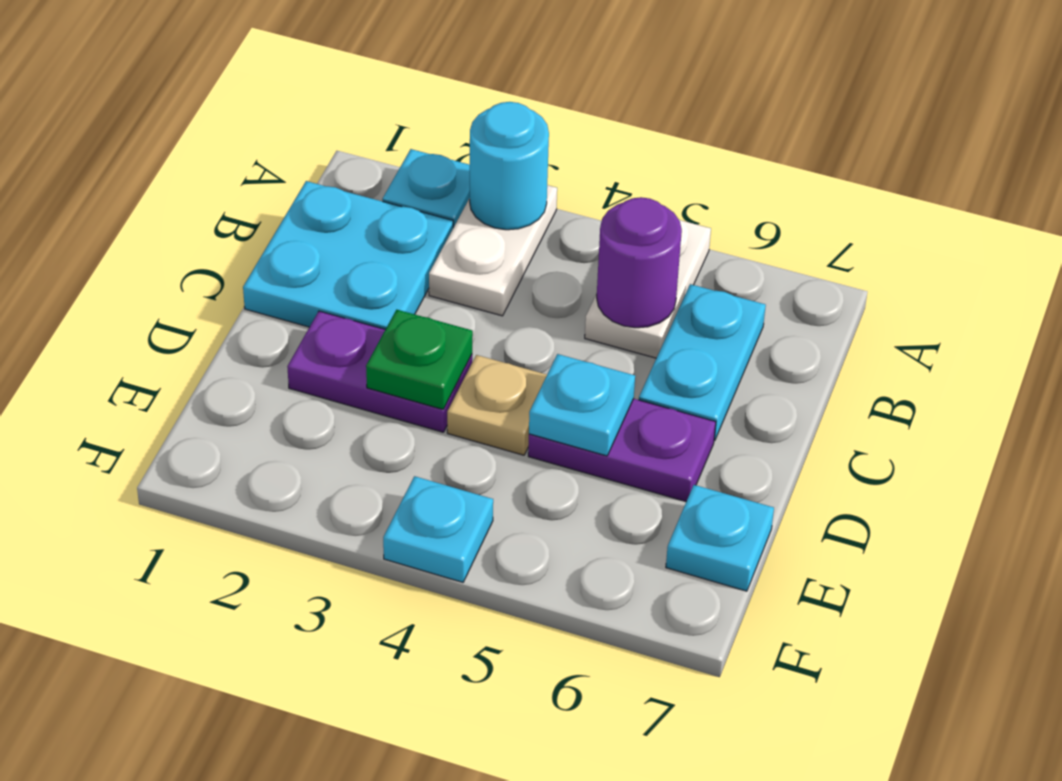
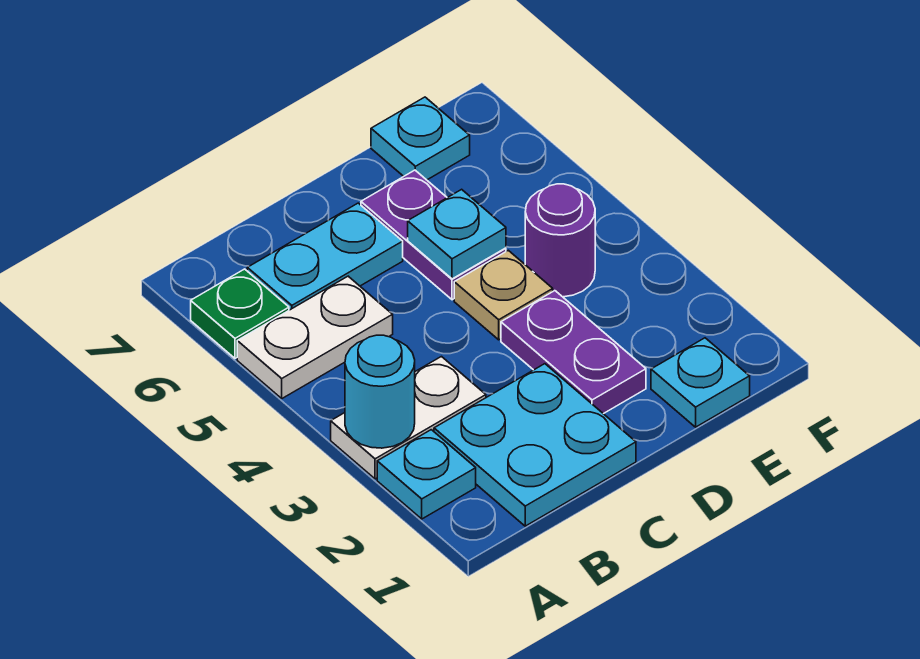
purple 1x1 round brick [597,197,682,328] -> purple 1x1 round brick moved to [525,184,595,297]
green 1x1 plate [366,310,473,409] -> green 1x1 plate moved to [191,269,289,358]
cyan 1x1 plate [383,476,493,582] -> cyan 1x1 plate moved to [651,338,750,427]

